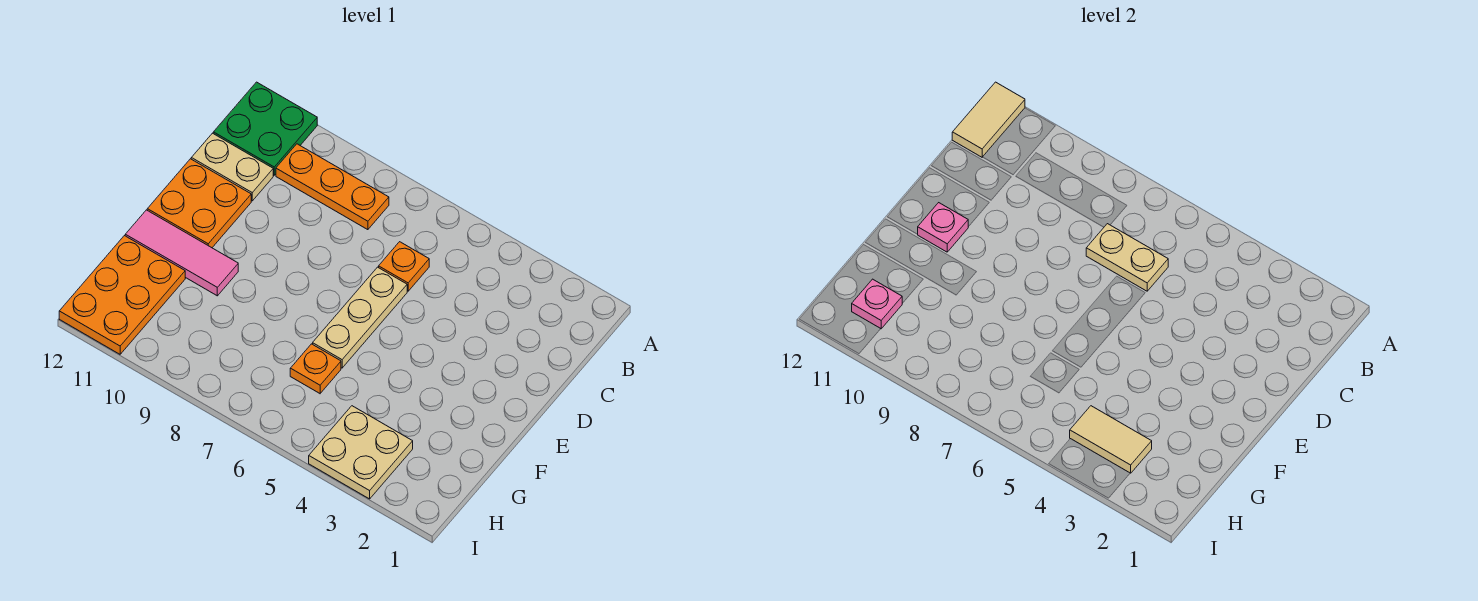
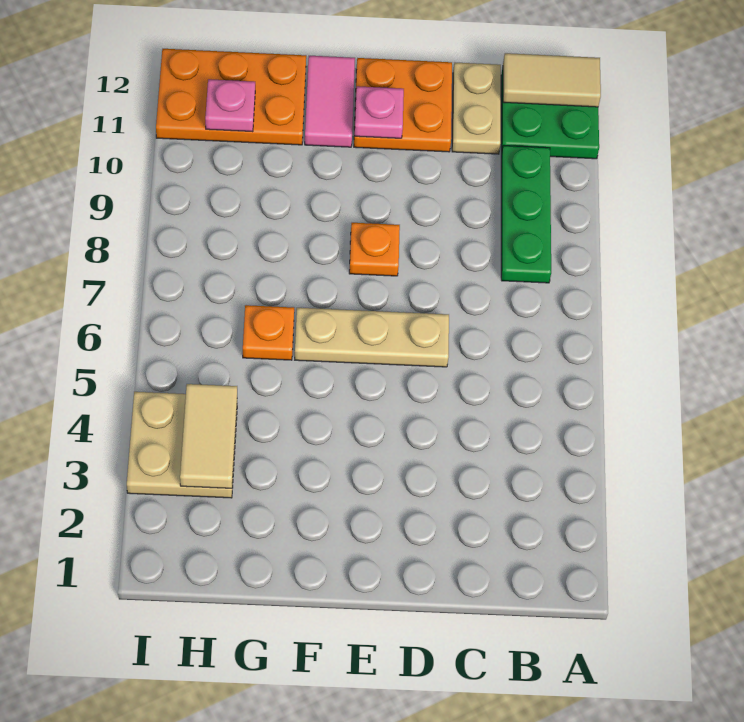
orange 1x3 plate [276,144,389,230] -> green 1x3 plate [501,146,551,283]
orange 1x1 plate [379,242,429,291] -> orange 1x1 plate moved to [349,223,400,276]
tan 1x2 plate [1086,224,1168,291] -> none
pink 1x3 tile [125,210,238,296] -> pink 1x2 tile [305,56,355,147]

